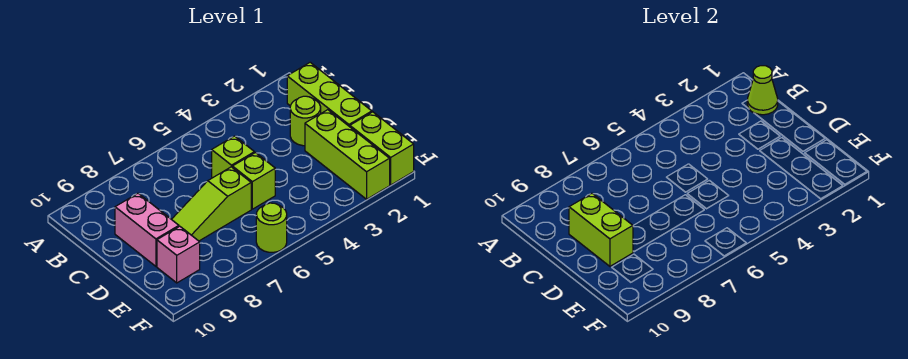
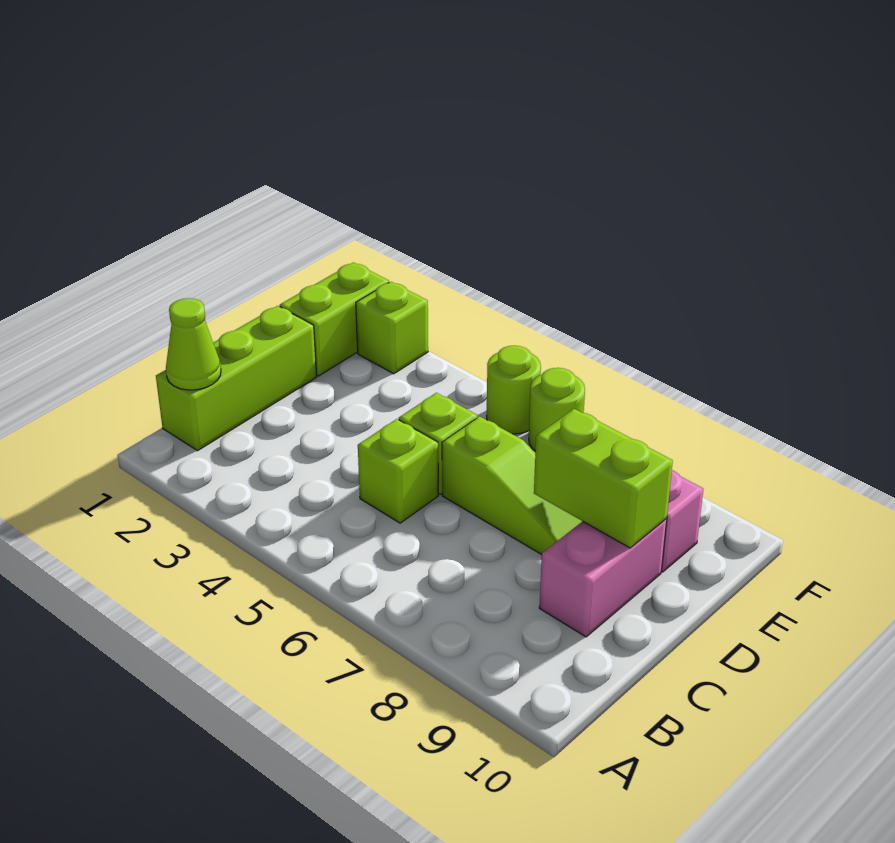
lime 1x1 round brick [290,96,321,146] -> lime 1x1 round brick moved to [487,346,541,434]
lime 1x2 brick [569,193,633,266] -> lime 1x2 brick turned to [534,409,673,548]
lime 1x3 brick [305,110,390,199] -> lime 1x1 brick [356,282,428,374]

